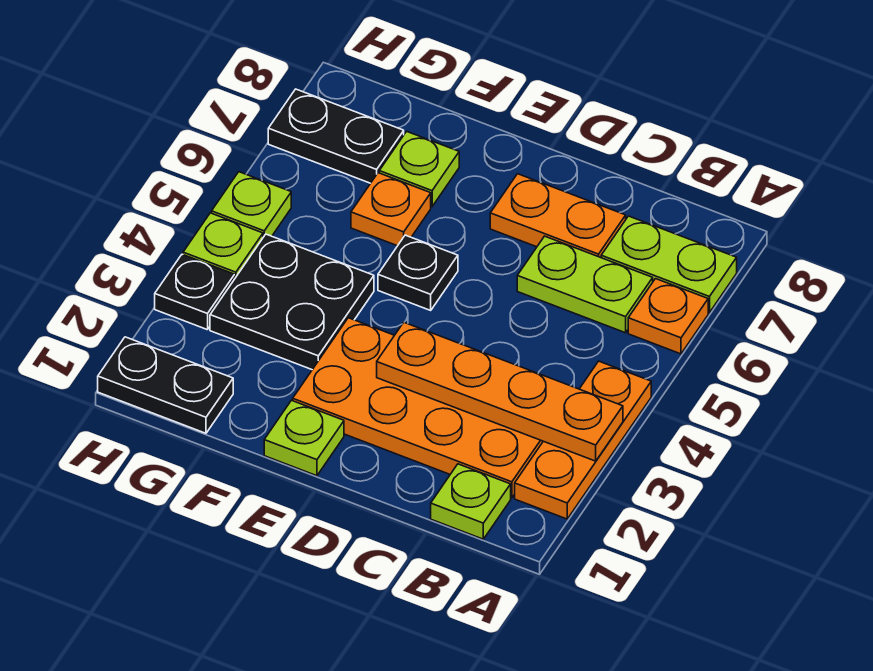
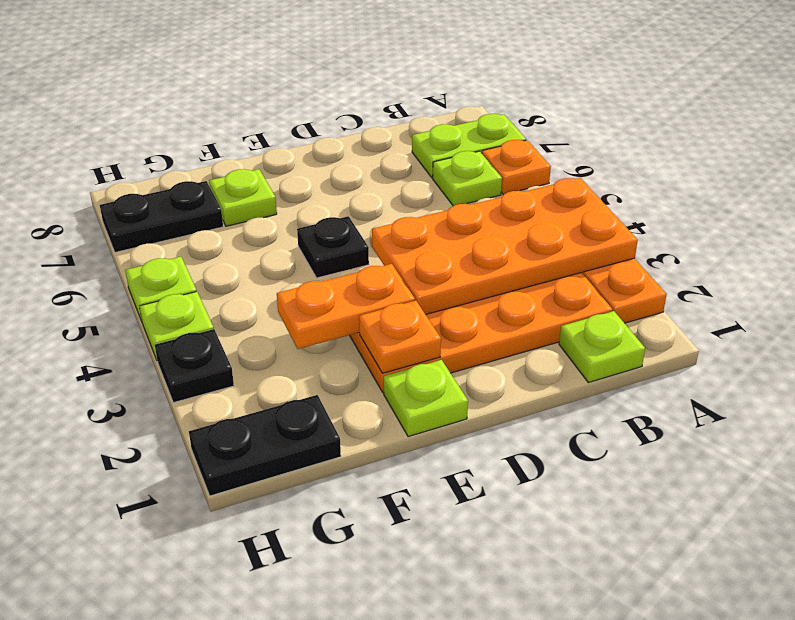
orange 1x4 plate [377,323,623,461] -> orange 2x4 plate [372,178,638,315]
lime 1x2 plate [517,236,653,333] -> lime 1x1 plate [433,151,502,206]
orange 1x2 plate [490,174,626,258] -> orange 1x2 plate moved to [277,264,415,349]
black 2x2 plate [210,234,374,370] -> none
orange 1x1 plate [351,173,431,246] -> orange 1x1 plate moved to [359,301,441,373]

